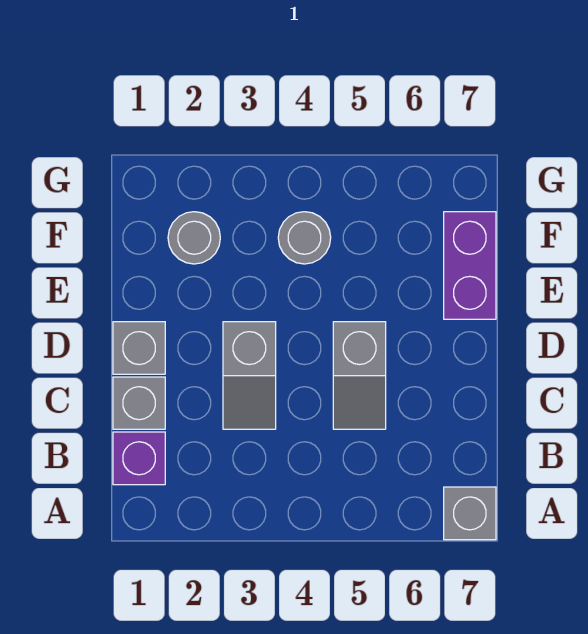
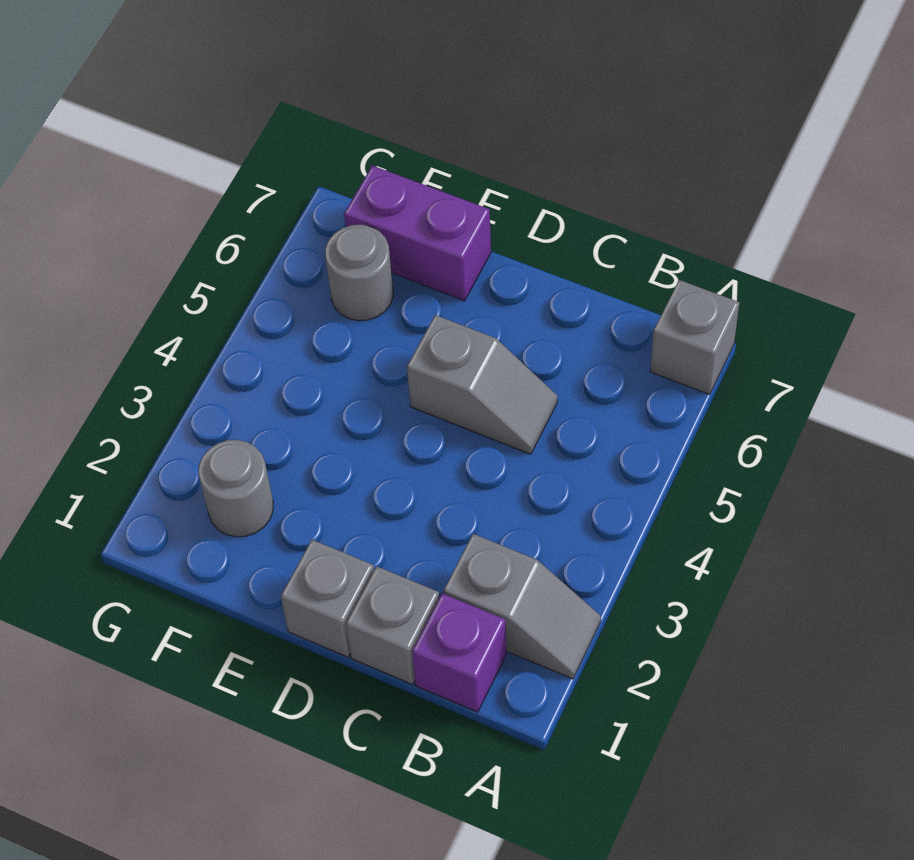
grey 1x2 slope [223,322,276,429] -> grey 1x2 slope moved to [444,534,601,679]
grey 1x1 round brick [278,212,331,264] -> grey 1x1 round brick moved to [325,225,393,321]

